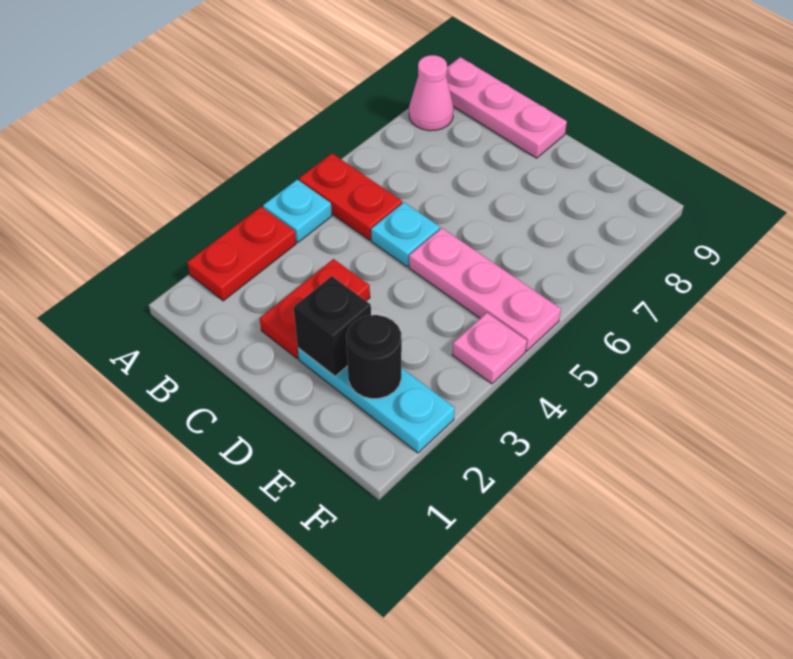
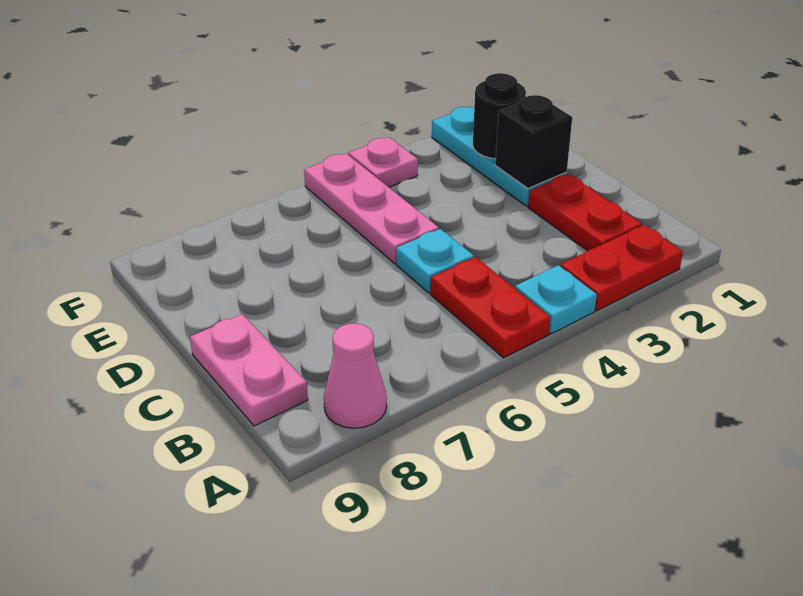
pink 1x3 plate [446,57,567,158] -> pink 1x2 plate [190,314,308,426]
red 1x2 plate [260,259,370,359] -> red 1x2 plate turned to [528,174,642,251]

